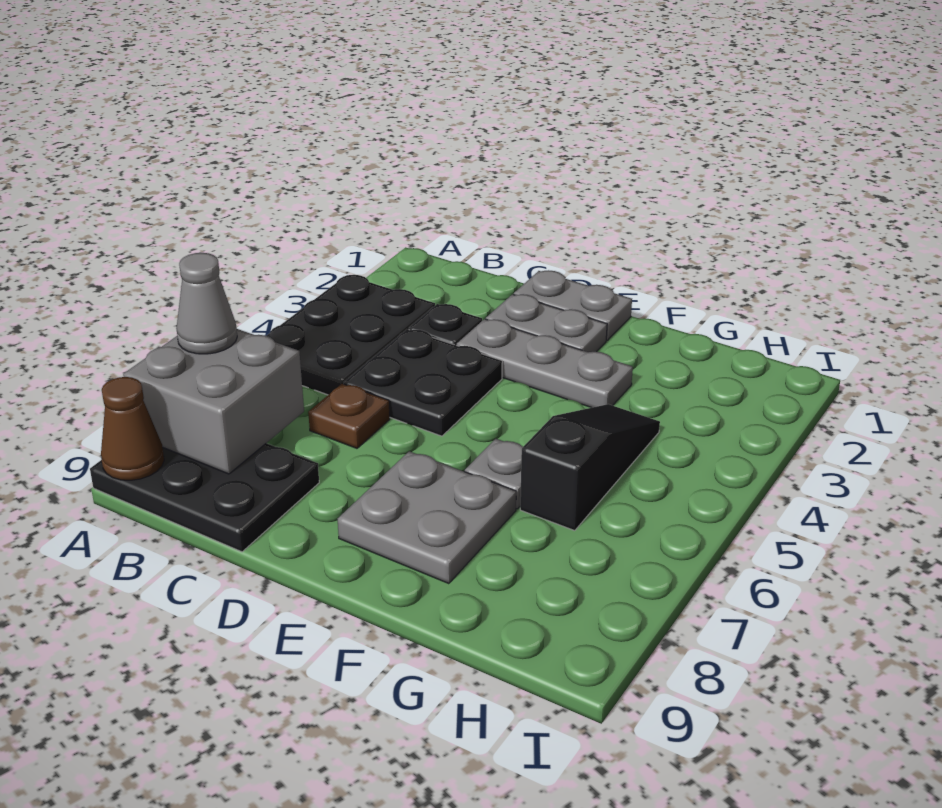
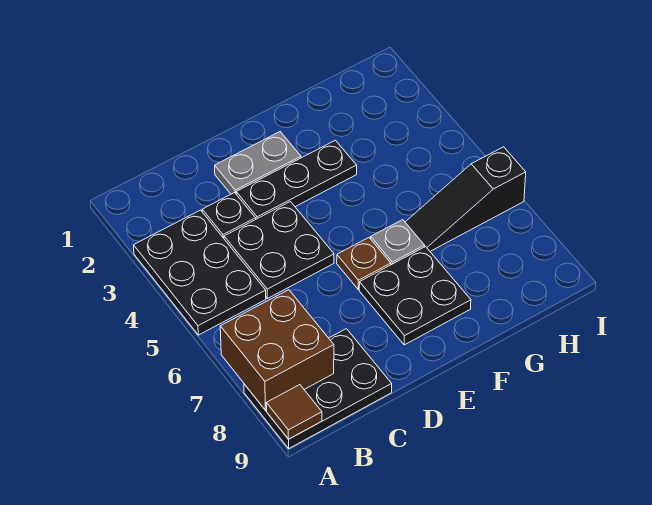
grey 2x2 brick [123,329,304,474] -> brown 2x2 brick [220,290,334,410]
grey 1x1 cone [176,253,237,354] -> none
brown 1x1 cone [101,377,164,480] -> brown 1x1 tile [266,385,322,439]
brown 1x1 plate [308,384,390,448] -> brown 1x1 plate moved to [337,238,391,290]
grey 1x2 plate [514,270,632,340] -> none
grey 1x3 plate [457,319,633,408] -> black 1x3 plate [236,140,357,219]
grey 2x2 plate [338,451,516,584] -> black 2x2 plate [359,247,471,345]
black 1x3 slope [520,404,660,531] -> black 1x3 slope turned to [405,147,526,251]

